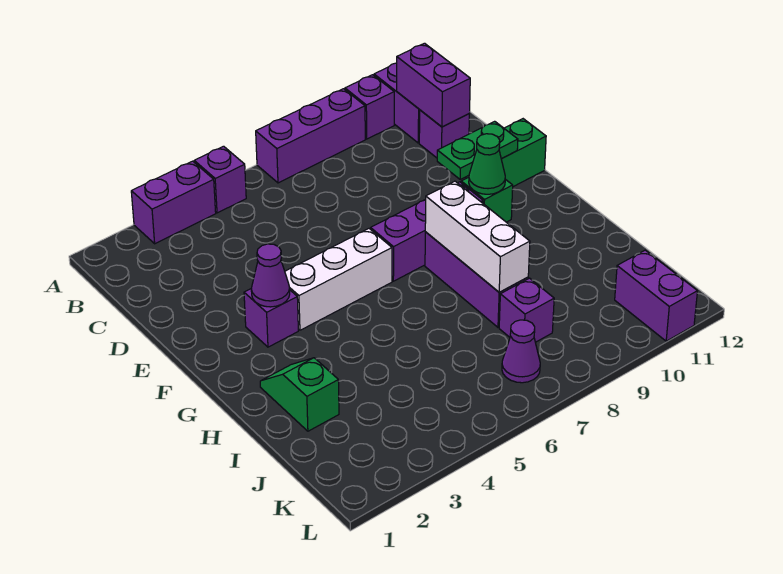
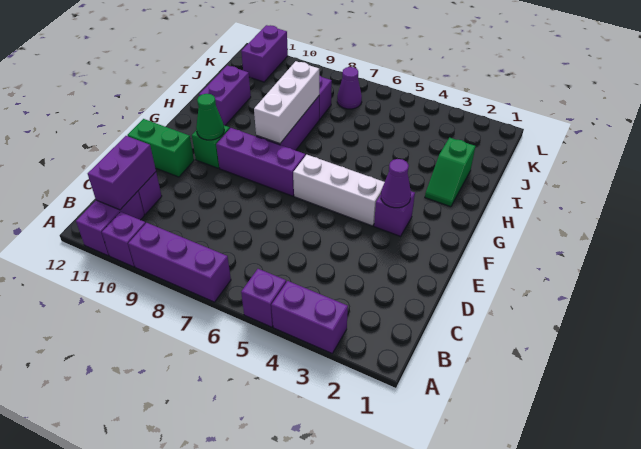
green 1x2 plate [437,121,518,179] -> none
none -> purple 1x2 brick [199,65,251,125]

